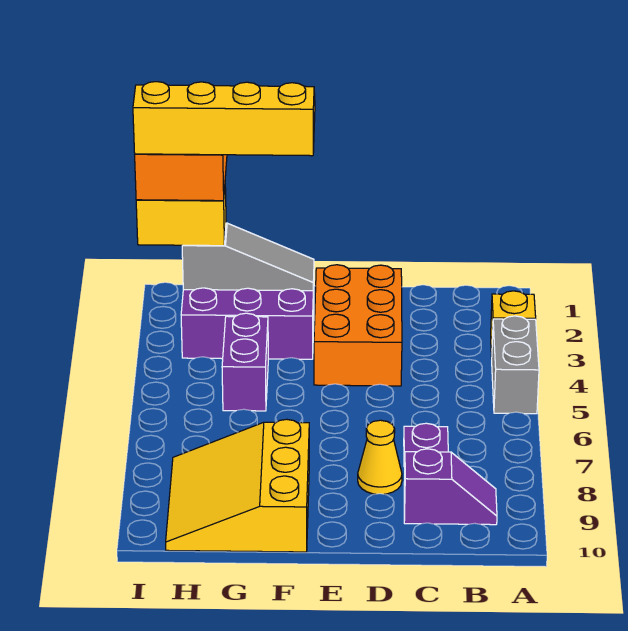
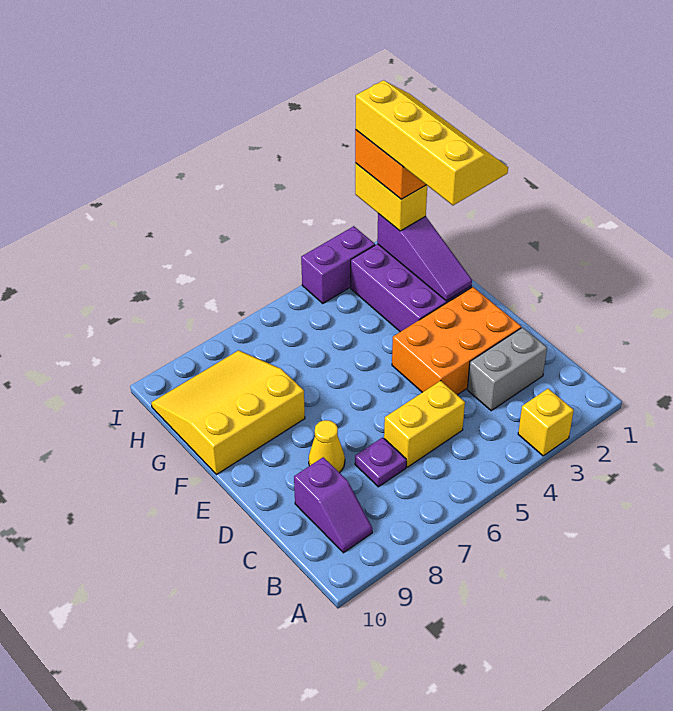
grey 1x2 brick [492,316,539,414] -> grey 1x2 brick moved to [467,327,547,411]
none -> yellow 1x2 brick [384,381,465,467]
grey 1x3 slope [182,223,314,291] -> purple 1x3 slope [377,214,472,301]
purple 1x2 brick [222,313,268,411] -> purple 1x2 brick moved to [301,226,375,303]

